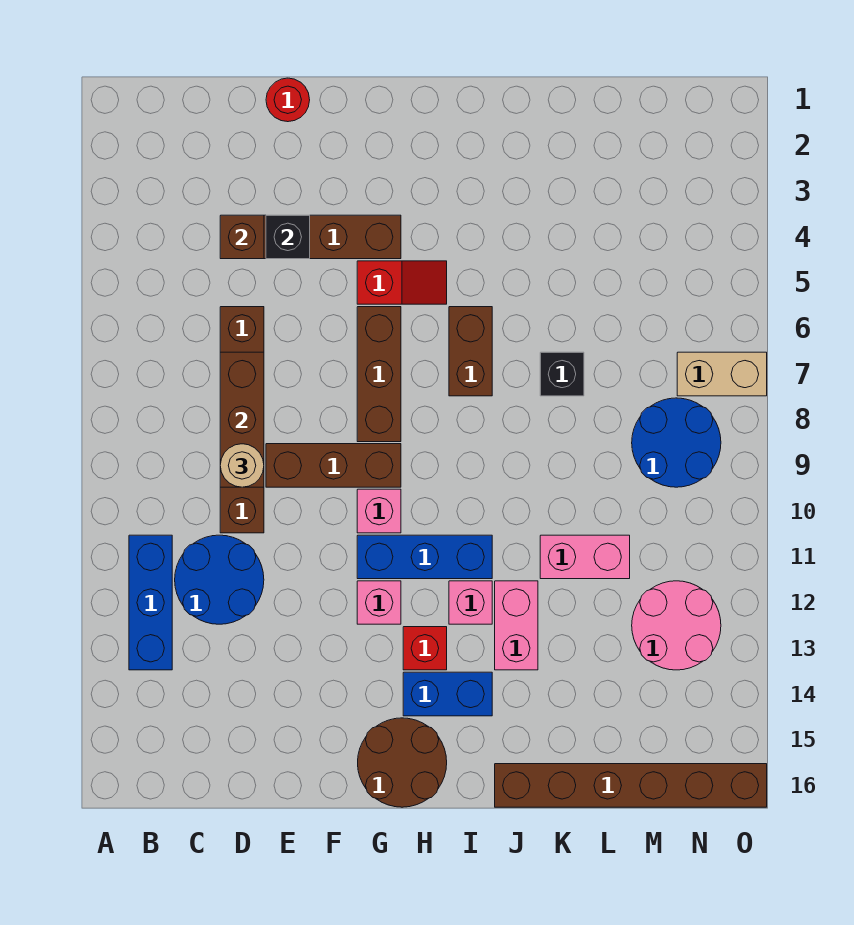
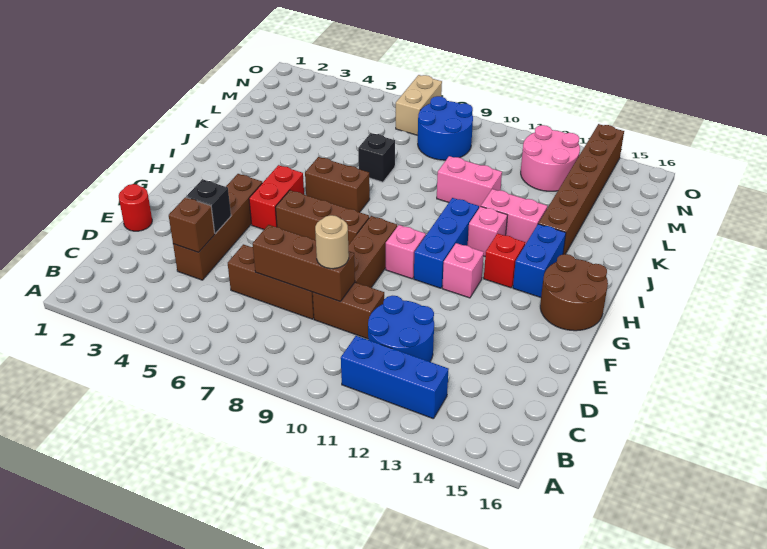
red 1x2 slope [357,261,447,304] -> red 1x2 brick [249,165,304,229]
brown 1x6 brick [495,764,767,807] -> brown 1x6 brick moved to [538,124,624,254]
pink 1x2 brick [540,535,630,579] -> pink 1x2 brick turned to [437,156,502,208]

